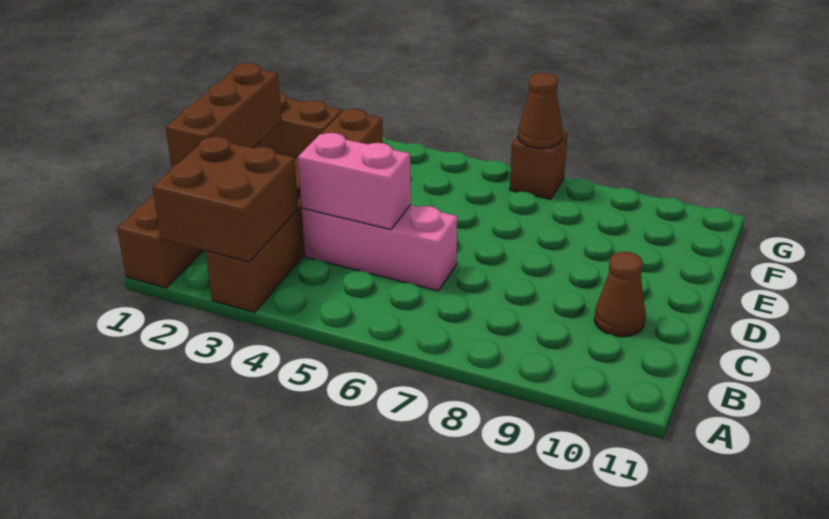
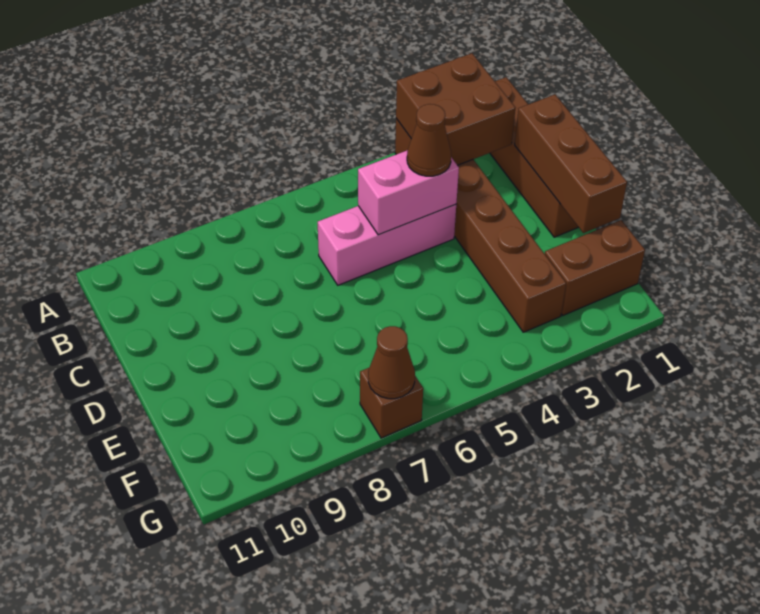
brown 1x1 cone [594,252,646,337] -> brown 1x1 cone moved to [407,104,451,176]

